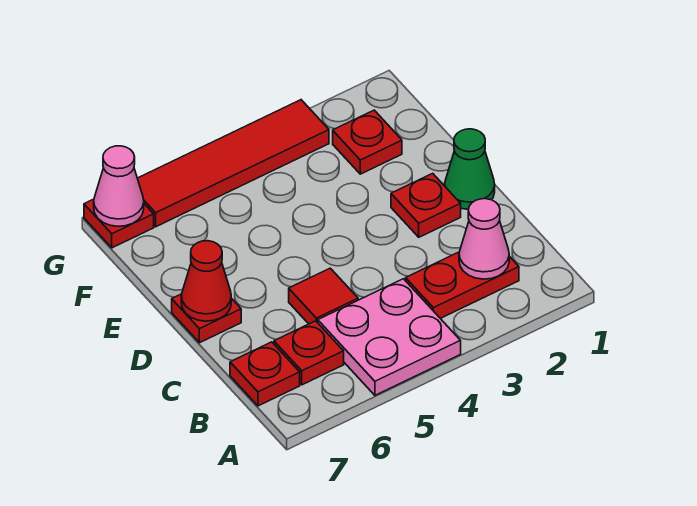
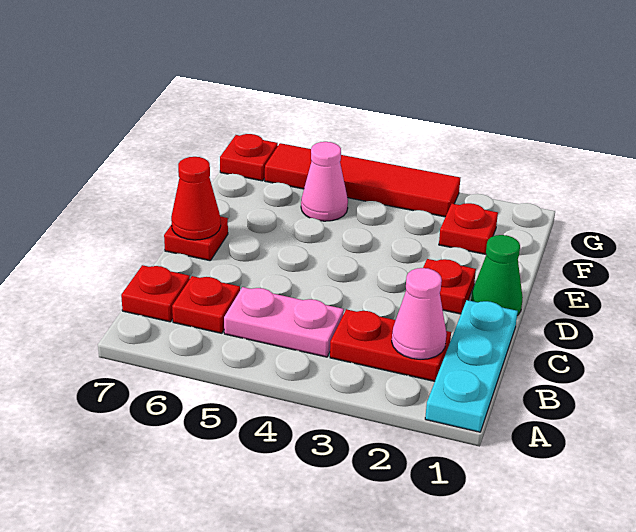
none -> cyan 1x3 plate [425,300,518,432]
pink 2x2 plate [318,279,461,395] -> pink 1x2 plate [224,287,344,357]
red 1x1 tile [289,268,358,324] -> none
pink 1x1 cone [94,146,144,226] -> pink 1x1 cone moved to [301,142,348,221]

